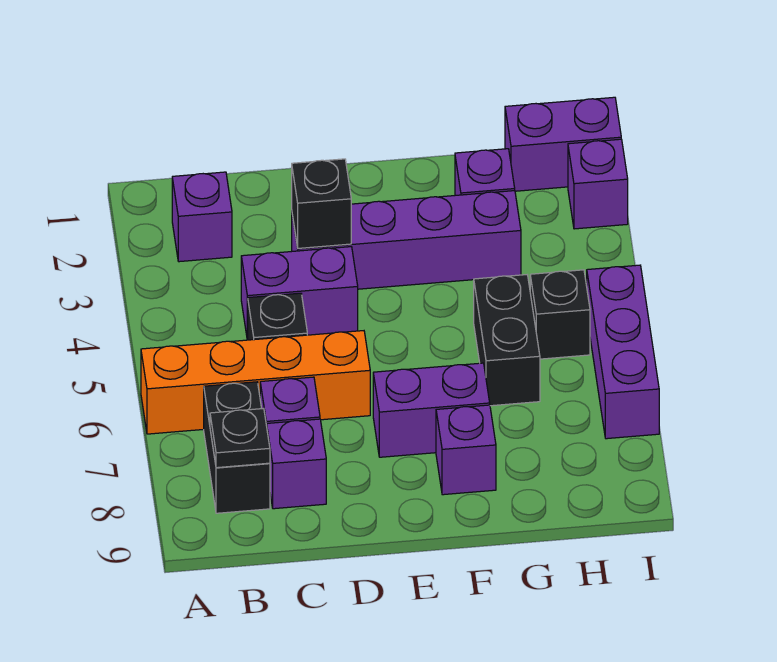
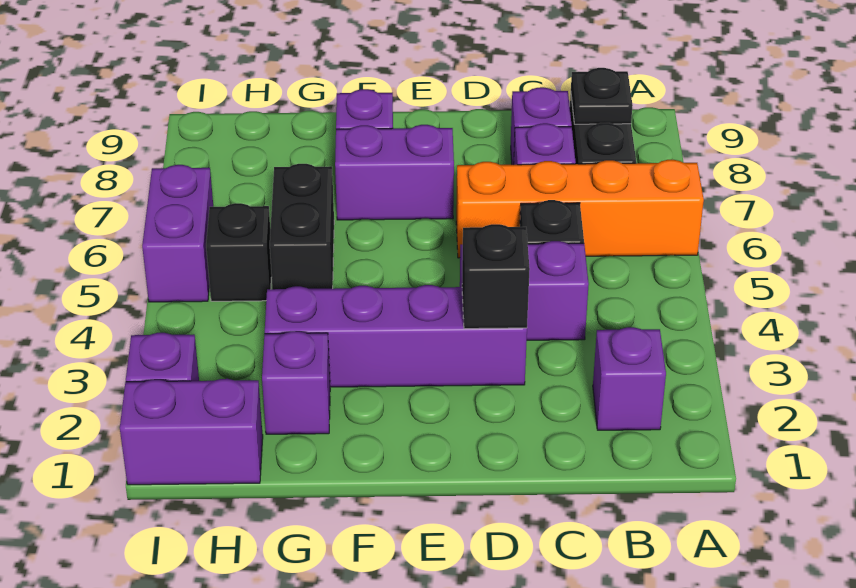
purple 1x3 brick [587,265,659,439] -> purple 1x2 brick [142,165,213,302]

